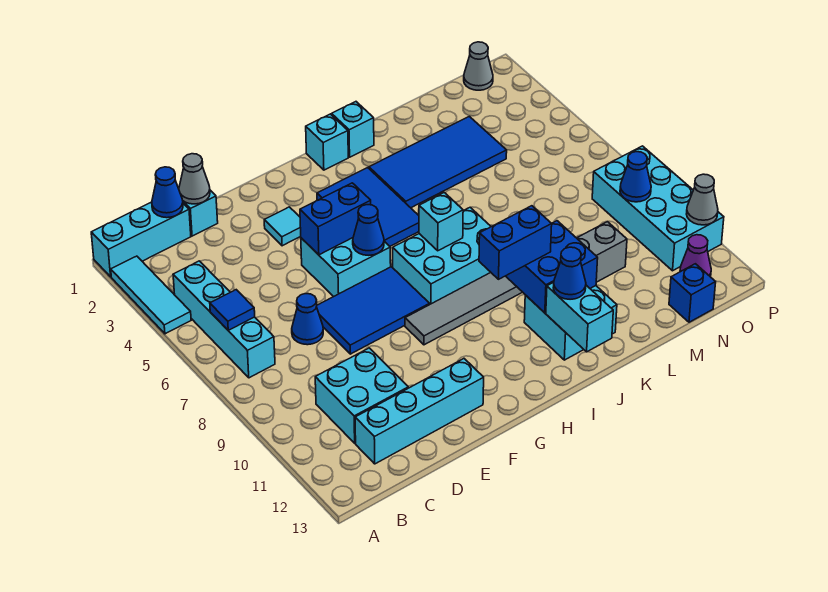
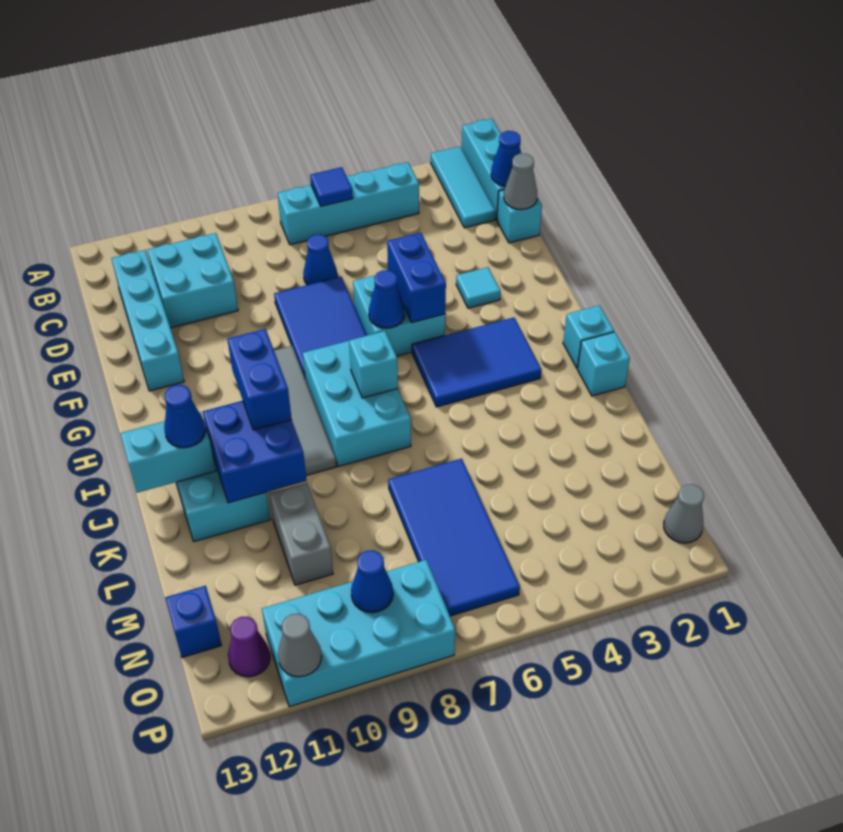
cyan 1x3 tile [111,256,191,334] -> cyan 1x3 tile turned to [431,147,495,228]
blue 2x4 tile [369,116,507,208] -> blue 2x4 tile moved to [388,459,520,616]

